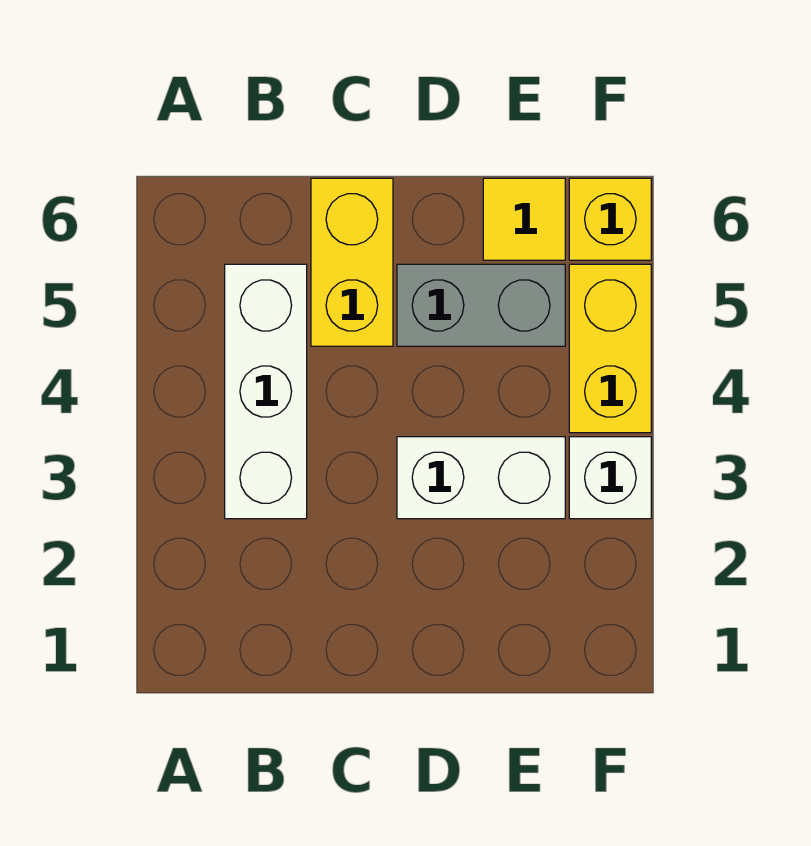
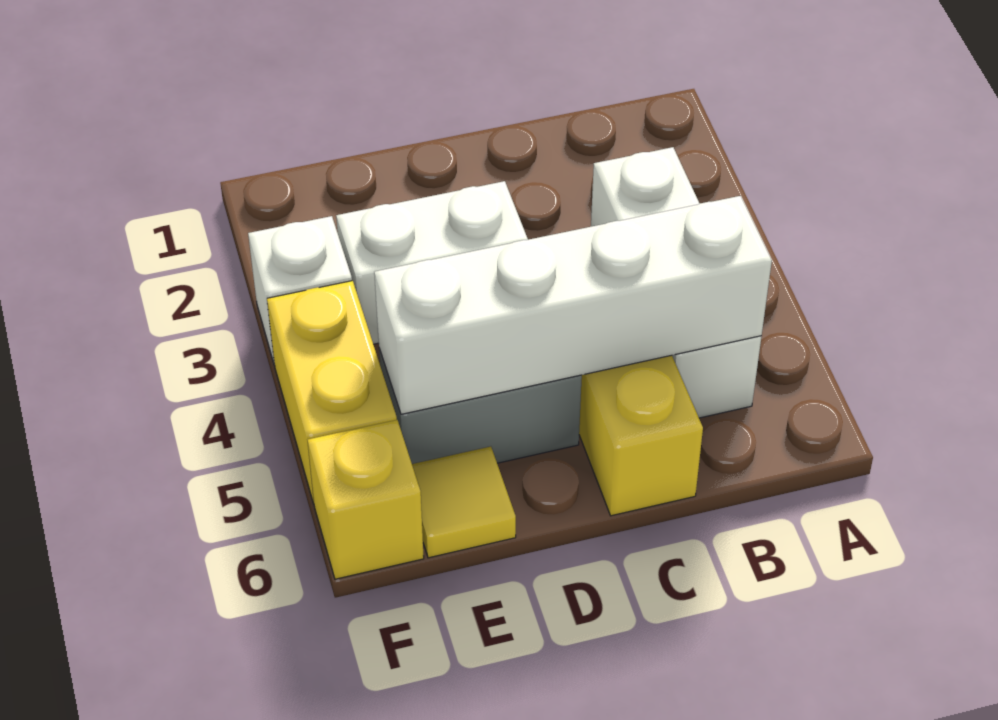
none -> white 1x4 brick [374,196,772,414]

